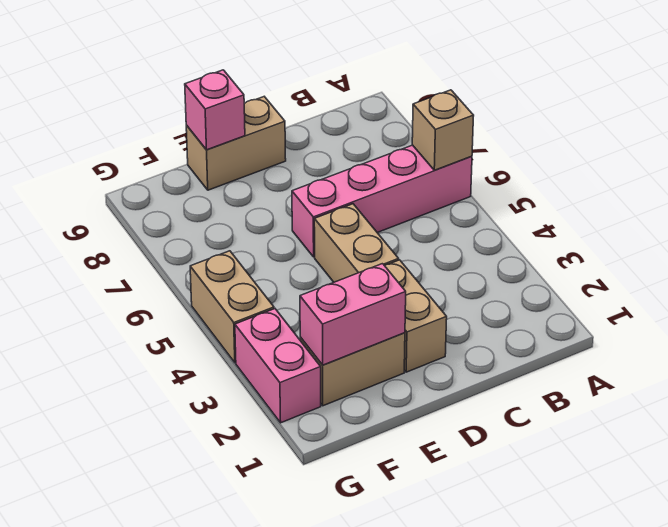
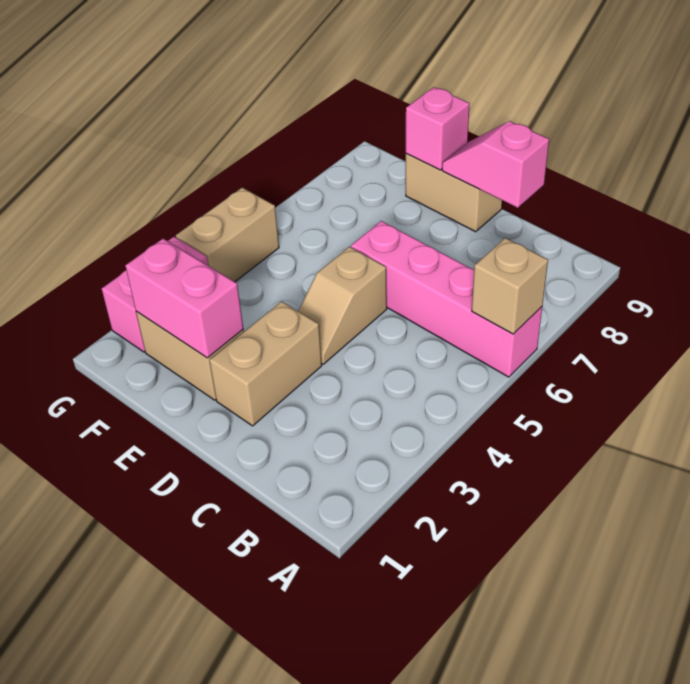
none -> pink 1x2 slope [442,121,549,208]
tan 1x2 brick [314,204,399,282] -> tan 1x2 slope [299,247,387,364]

